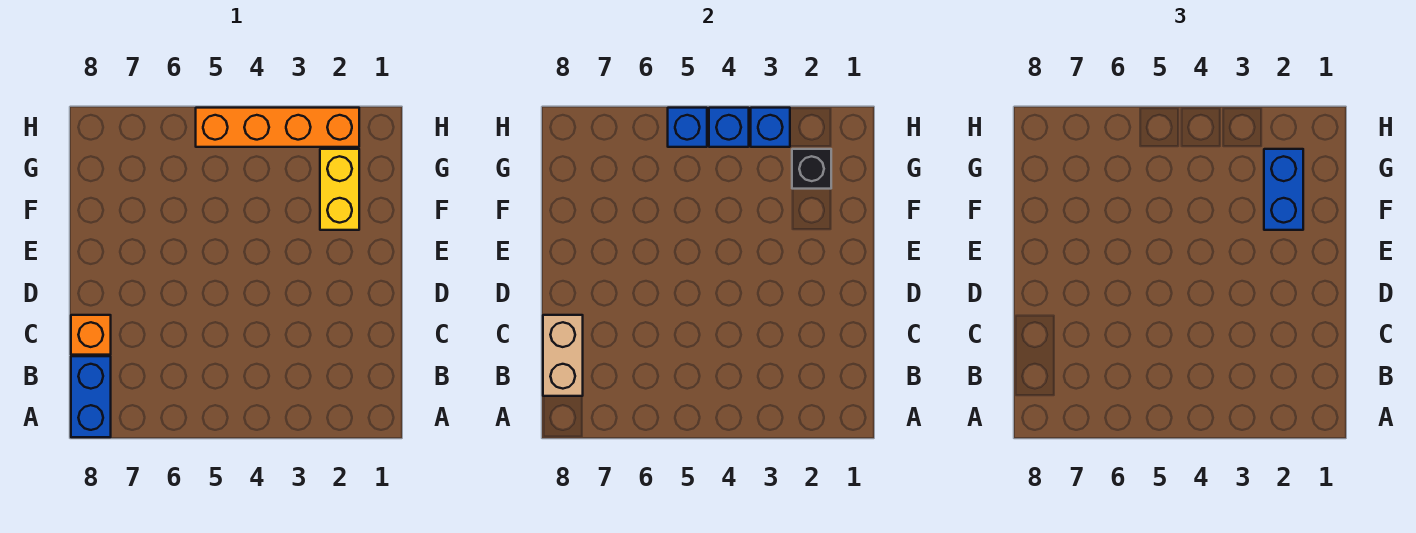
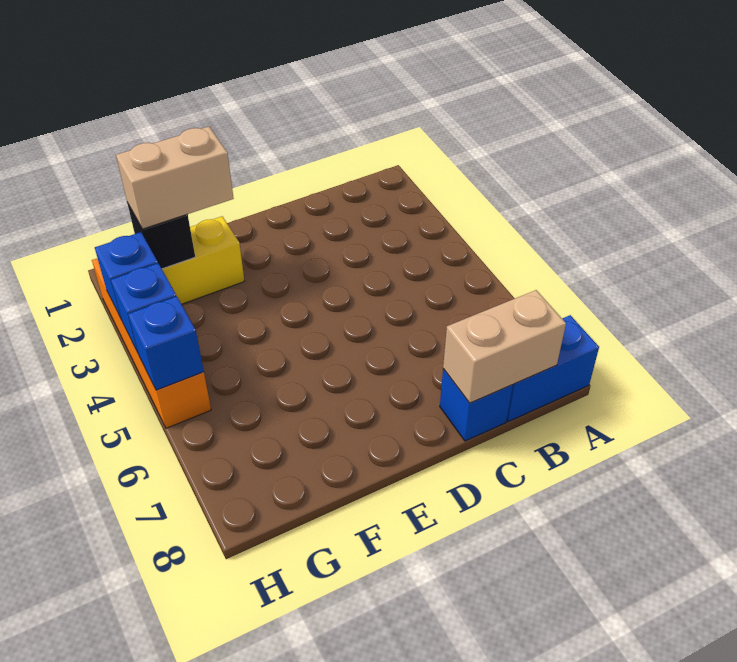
orange 1x1 brick [71,315,111,355] -> blue 1x1 brick [440,369,513,441]
blue 1x2 brick [1264,149,1303,230] -> tan 1x2 brick [116,126,234,229]

